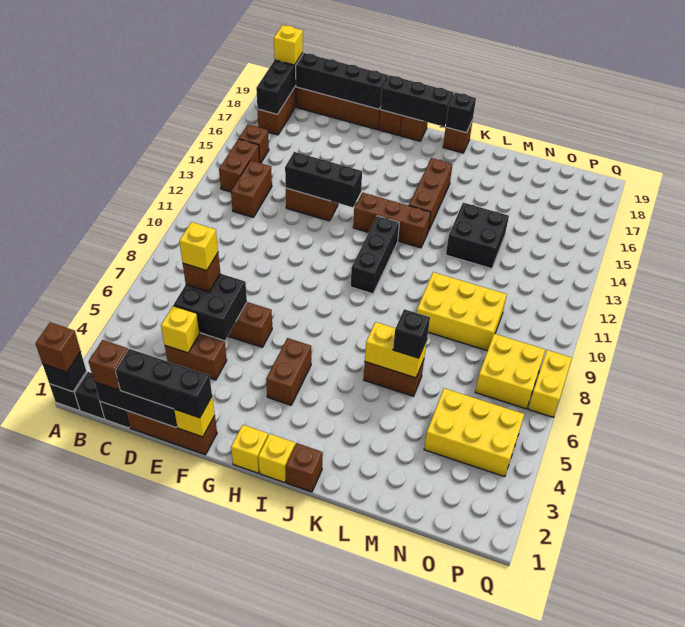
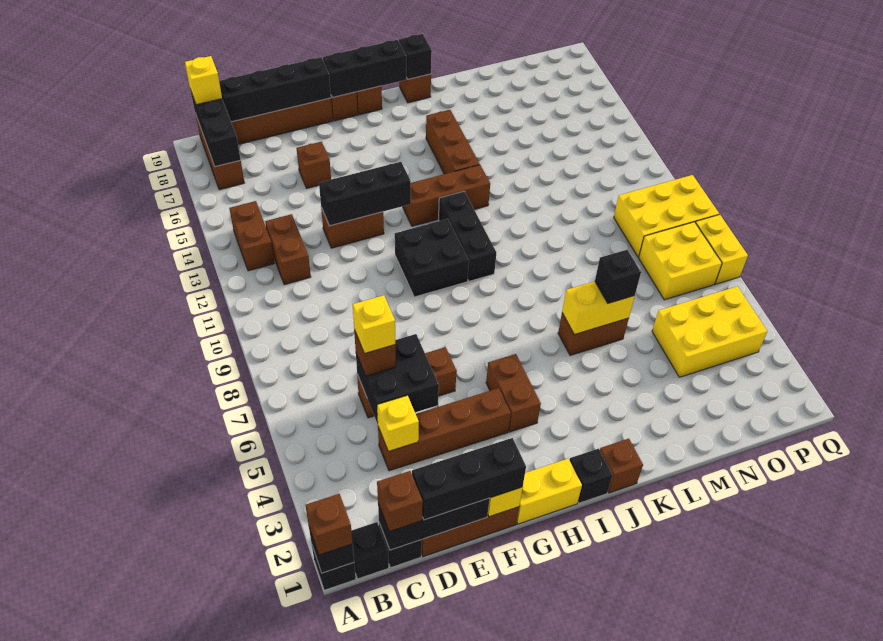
brown 1x1 brick [239,124,269,163] -> brown 1x1 brick moved to [297,142,331,188]
brown 1x2 brick [165,334,227,380] -> brown 1x4 brick [378,388,511,471]
yellow 1x1 brick [231,425,268,473] -> yellow 1x2 brick [517,459,582,524]
yellow 1x1 brick [258,434,295,483] -> black 1x1 brick [570,449,613,503]
yellow 2x3 brick [417,272,507,351] -> yellow 2x3 brick moved to [614,175,719,257]
black 2x2 brick [446,203,509,269] -> black 2x2 brick moved to [394,219,469,297]

